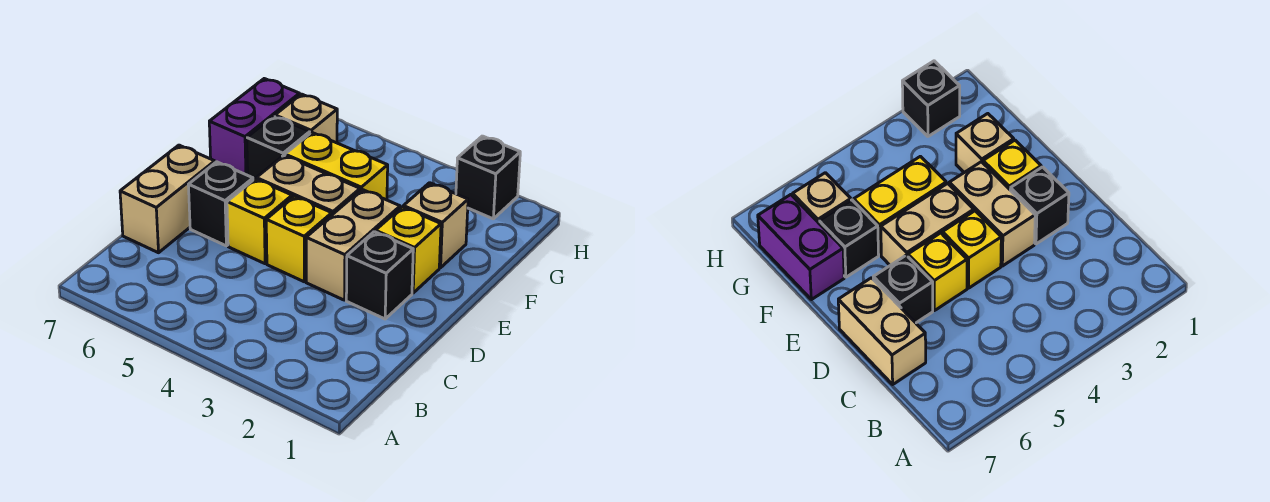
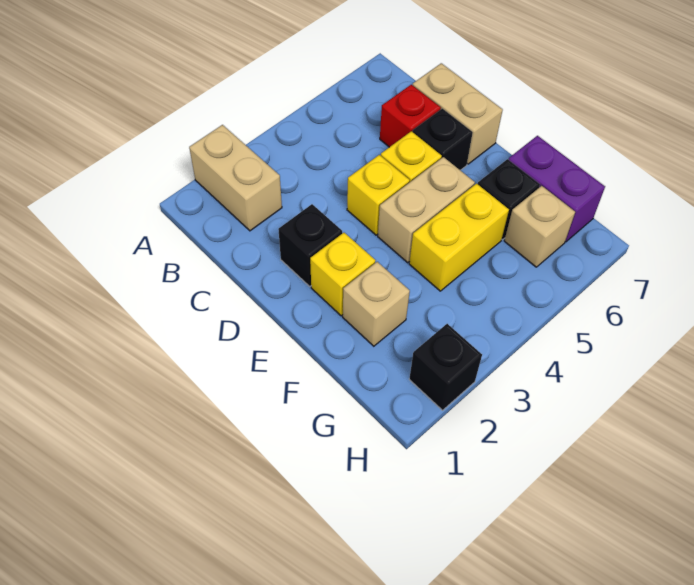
none -> red 1x1 brick [380,85,441,147]
tan 1x2 brick [306,190,400,300] -> tan 1x2 brick moved to [189,125,282,231]

